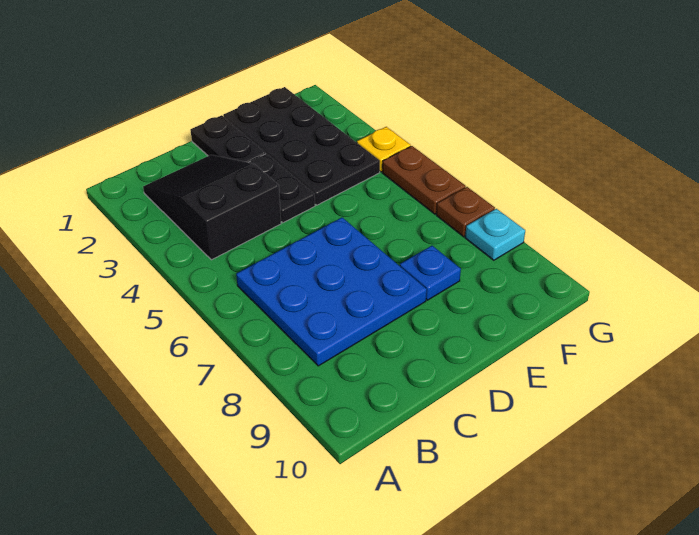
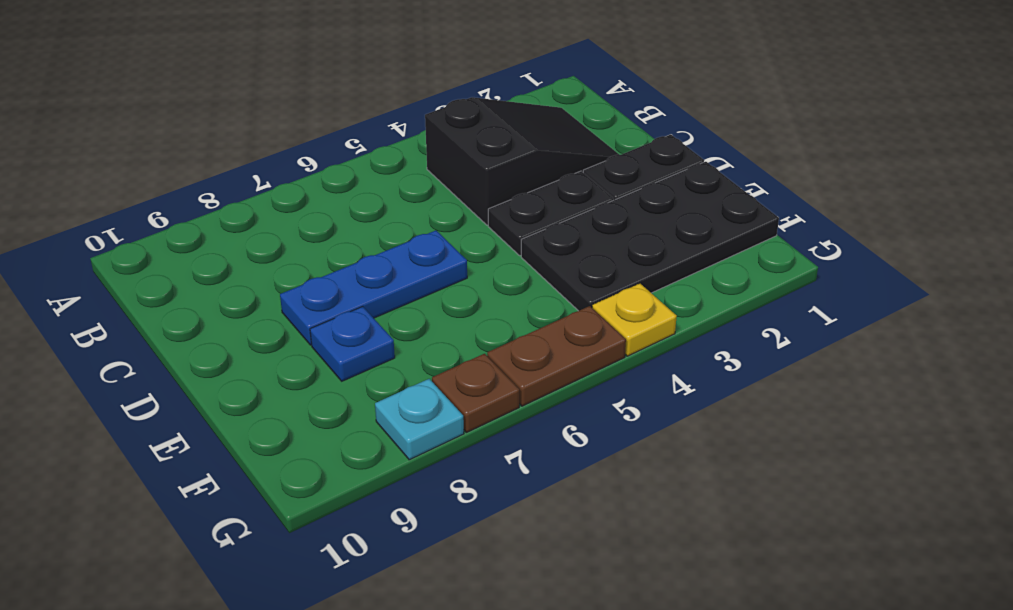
blue 3x3 plate [236,218,427,366] -> blue 1x3 plate [280,231,467,345]

